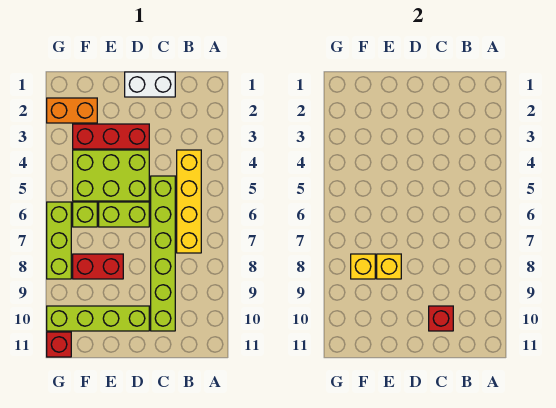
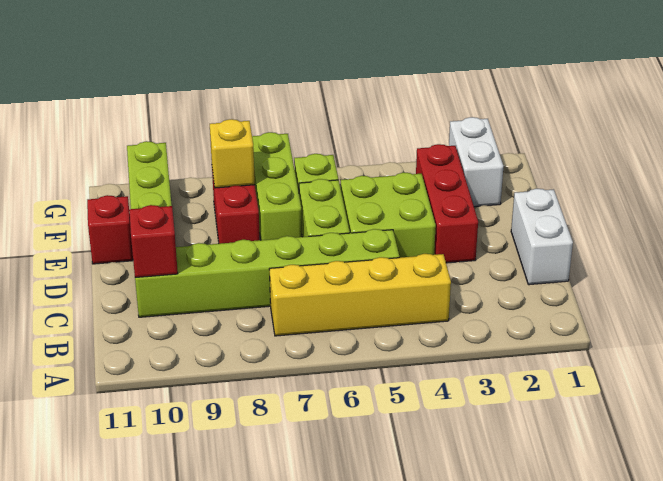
lime 2x3 brick [73,150,149,201] -> lime 2x2 brick [341,172,436,258]
yellow 1x1 brick [377,254,401,279] -> none
orange 1x2 brick [47,98,97,123] -> white 1x2 brick [449,117,503,207]
lime 1x3 brick [47,202,71,279] -> lime 1x3 brick turned to [252,132,302,240]
red 1x1 brick [47,332,71,357] -> red 1x1 brick moved to [87,195,133,264]

